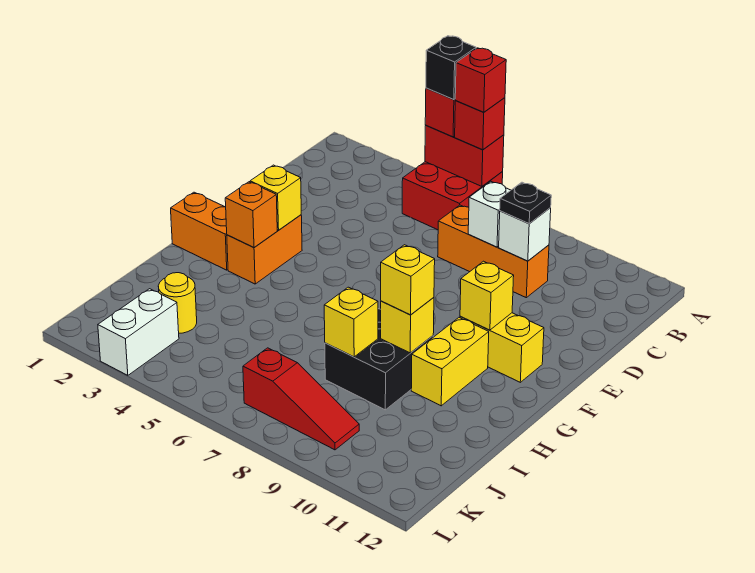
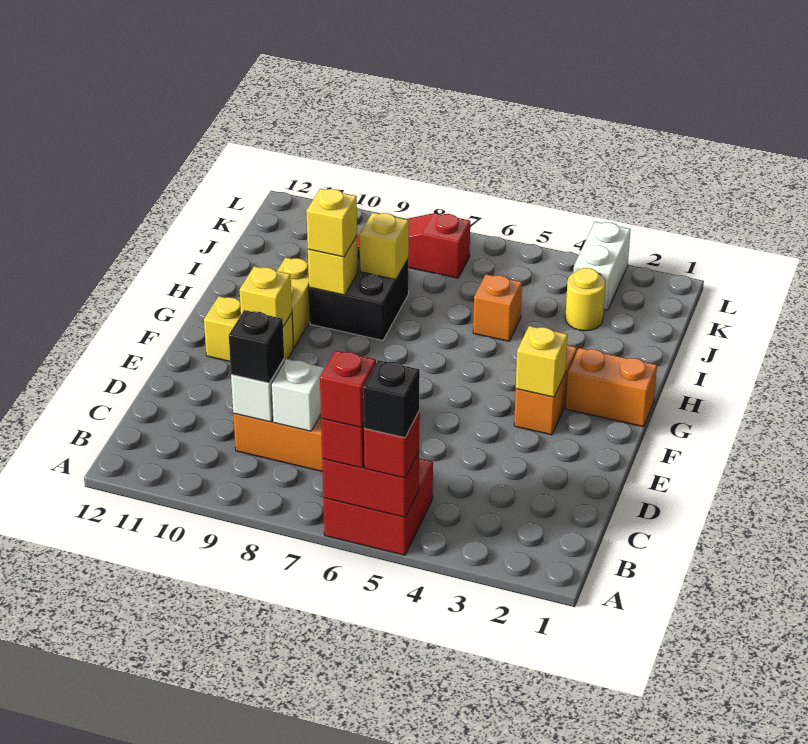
black 1x1 plate [500,182,551,224] -> black 1x1 brick [229,310,284,383]
orange 1x1 brick [225,182,277,248] -> orange 1x1 brick moved to [473,274,522,341]

